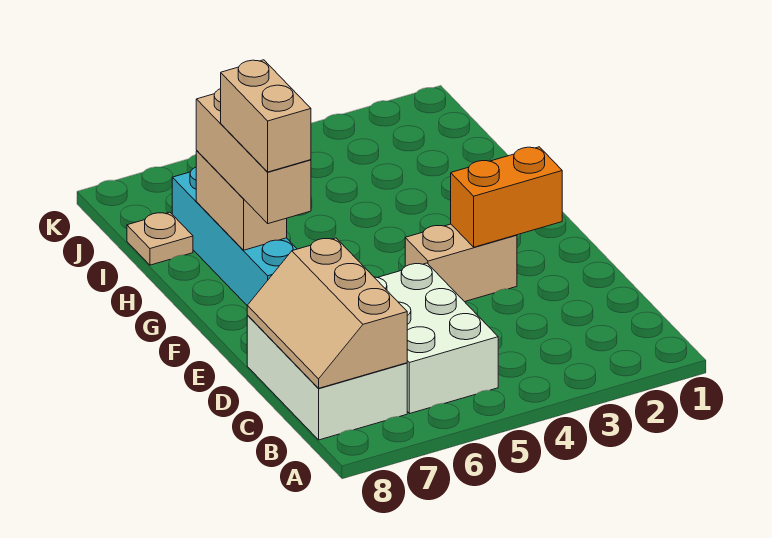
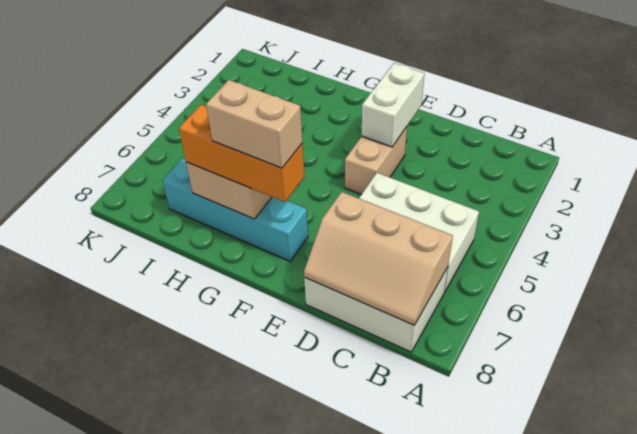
orange 1x2 brick [451,147,562,247] -> white 1x2 brick [362,63,424,147]
tan 1x3 brick [196,89,311,224] -> orange 1x3 brick [179,105,305,202]
tan 1x1 plate [127,212,193,265] -> none

